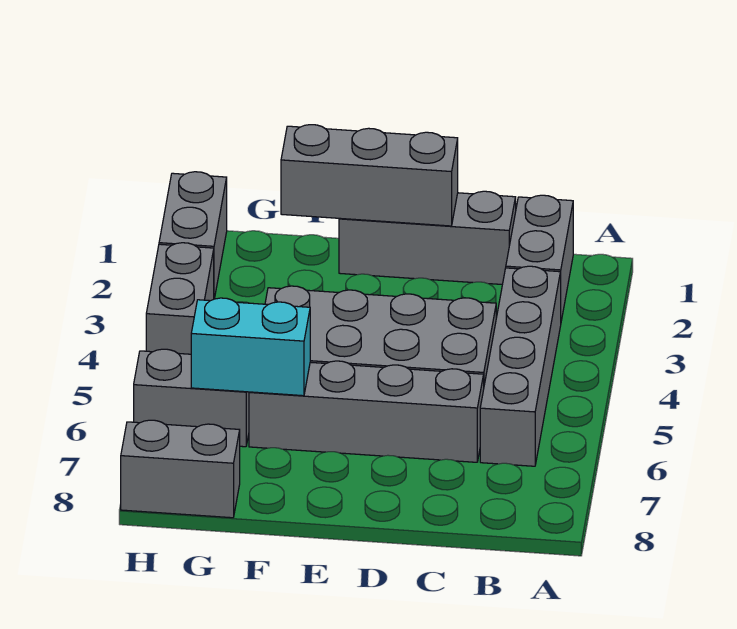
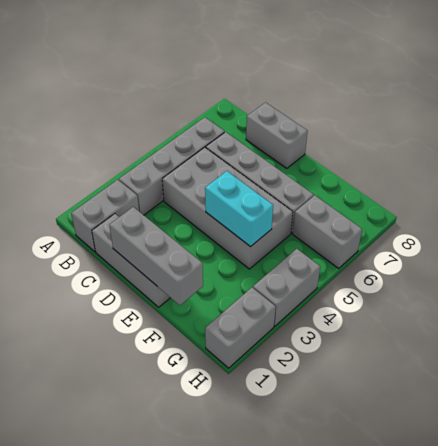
cyan 1x2 brick [191,298,310,396] -> cyan 1x2 brick moved to [205,171,273,247]
grey 1x2 brick [121,420,240,518] -> grey 1x2 brick moved to [246,102,308,168]

